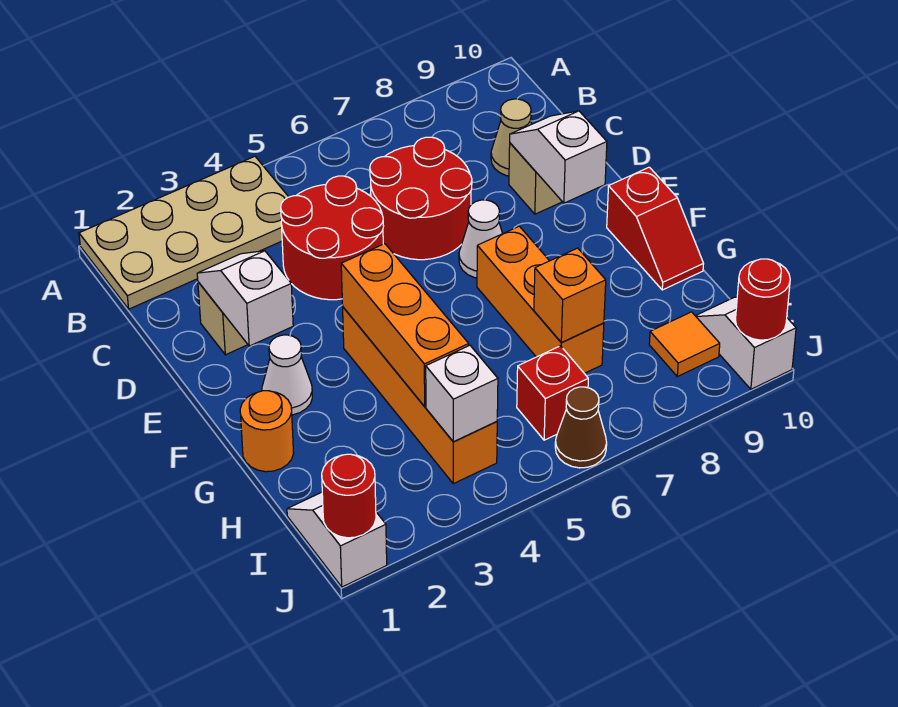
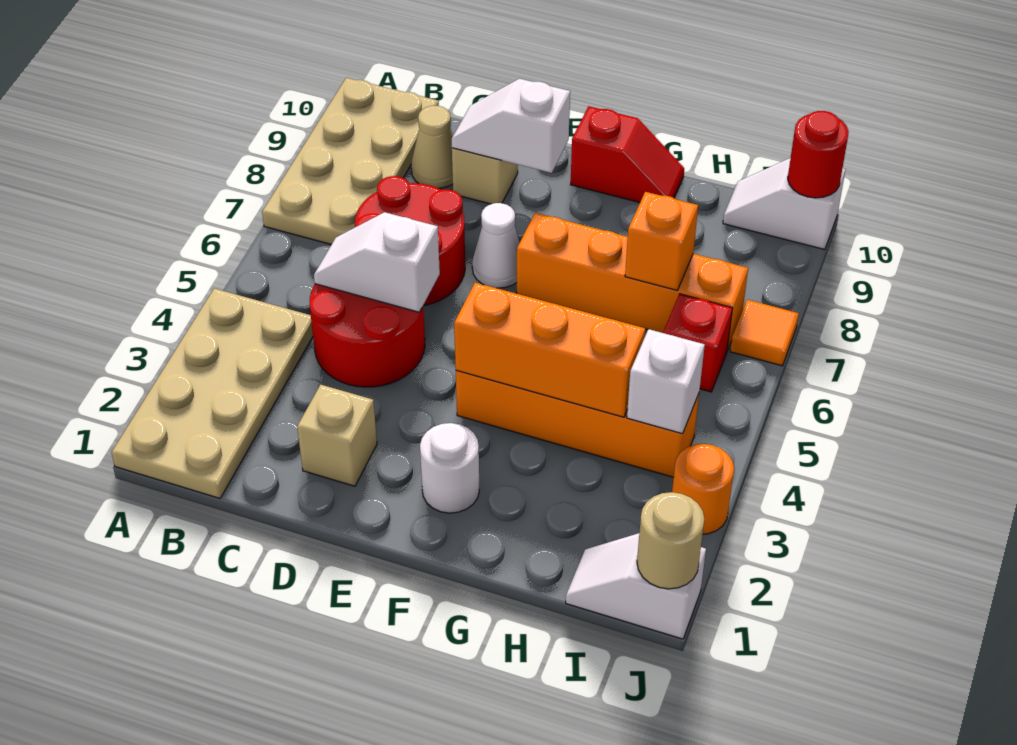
none -> tan 2x4 plate [262,78,439,245]
white 1x2 slope [197,251,293,346] -> white 1x2 slope moved to [314,212,440,312]
white 1x1 cone [262,335,312,415] -> white 1x1 round brick [420,423,479,513]
orange 1x3 brick [477,226,604,373] -> orange 1x4 brick [517,213,748,351]
orange 1x1 round brick [240,391,294,472] -> orange 1x1 round brick moved to [672,444,734,534]
orange 1x1 tile [649,312,720,377] -> orange 1x1 tile moved to [730,300,799,366]
red 1x1 round brick [322,454,376,538] -> tan 1x1 round brick [637,492,704,589]
brown 1x1 cone [555,387,607,468] -> none

